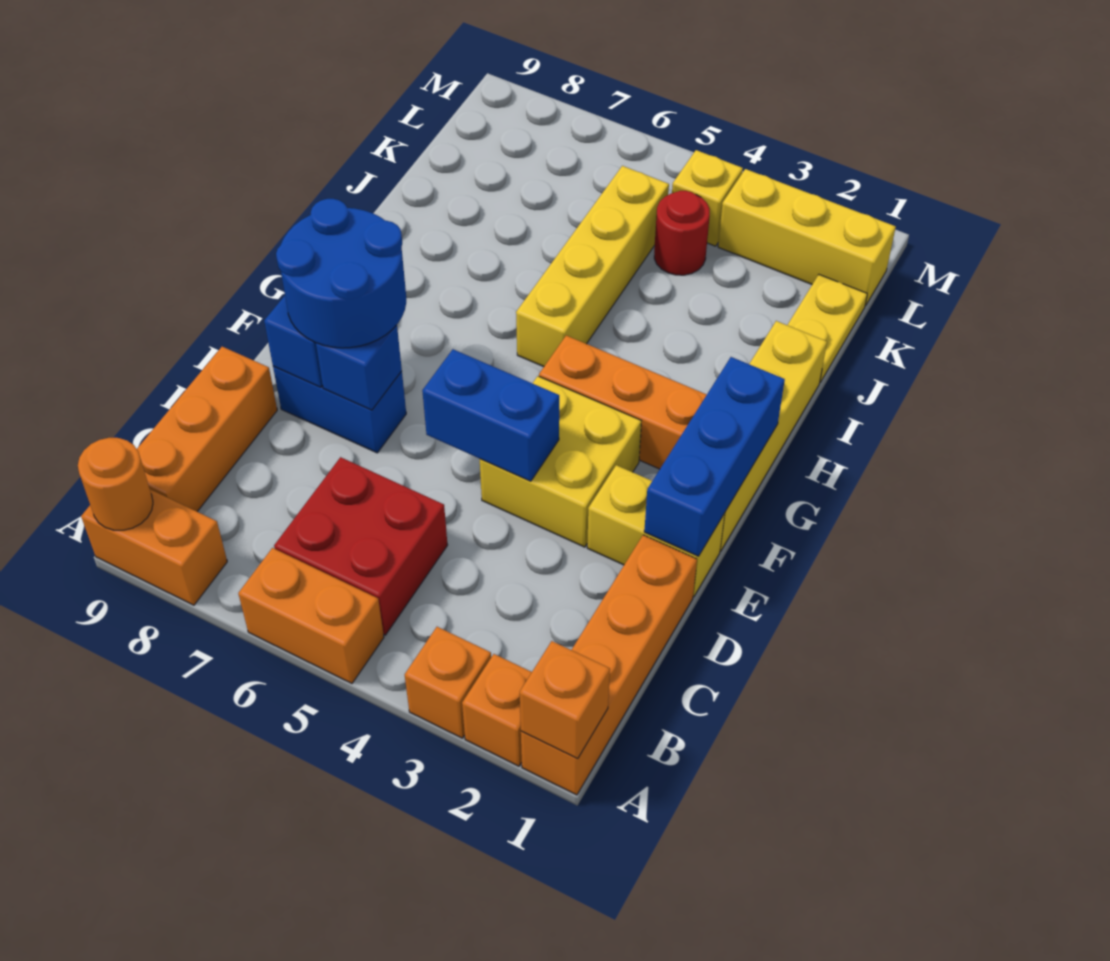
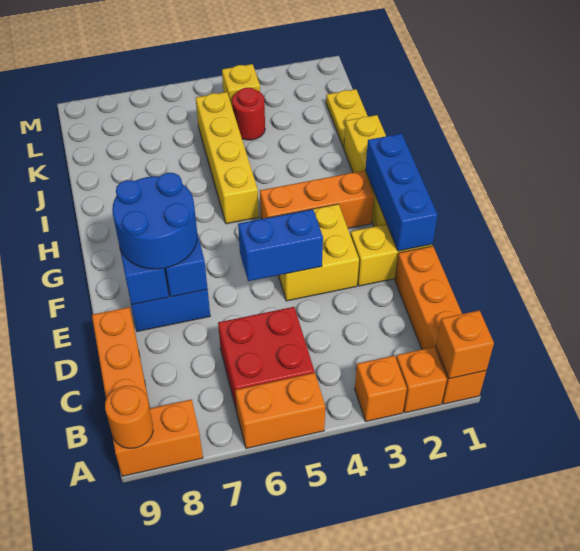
yellow 1x3 brick [718,169,896,306] -> none

